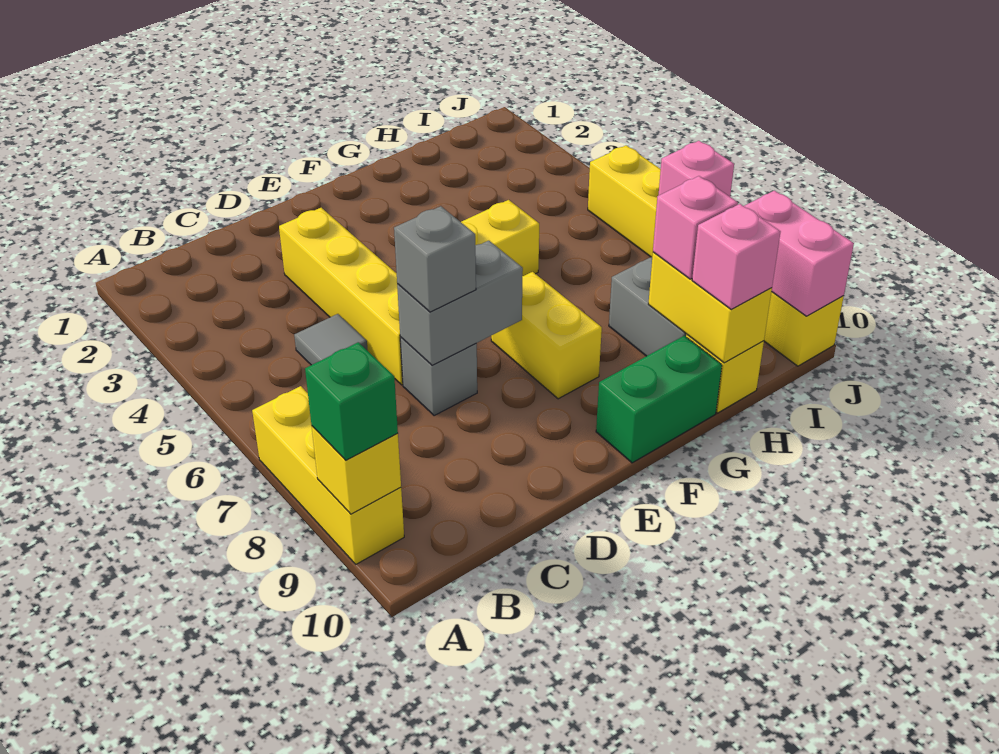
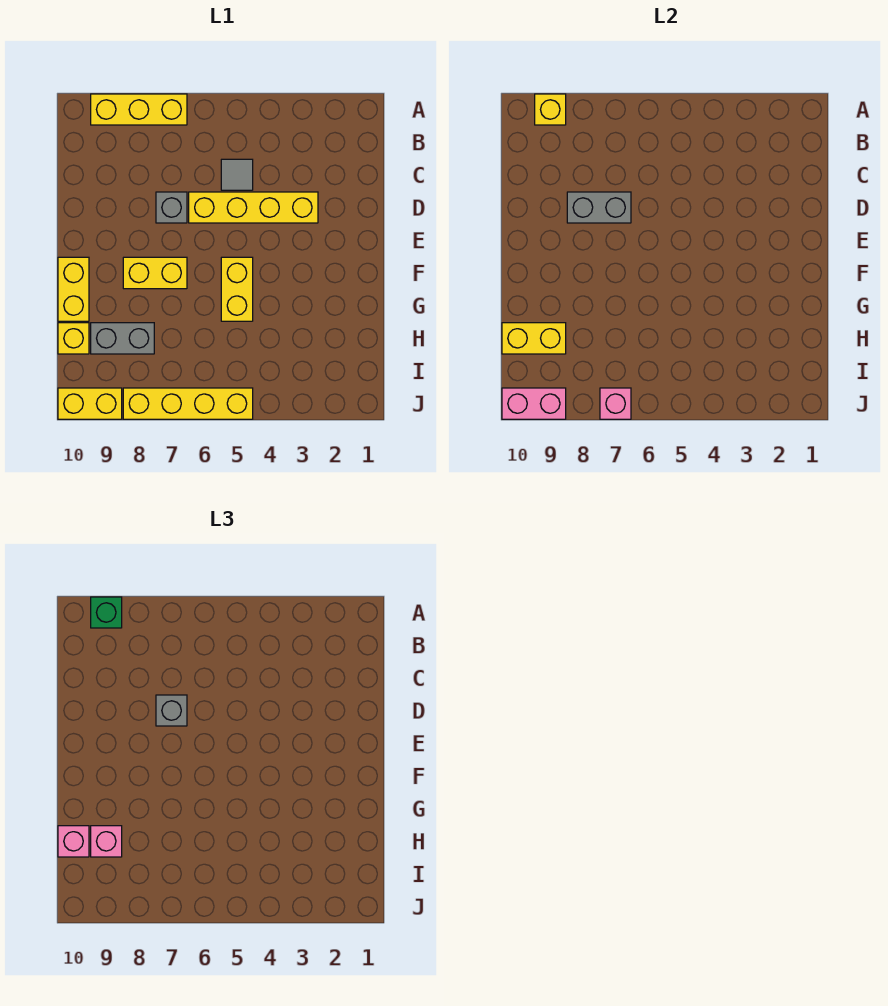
grey 1x2 brick [397,241,523,365] -> grey 1x2 brick turned to [567,192,631,223]
green 1x2 brick [596,336,722,463] -> yellow 1x2 brick [58,257,89,321]

